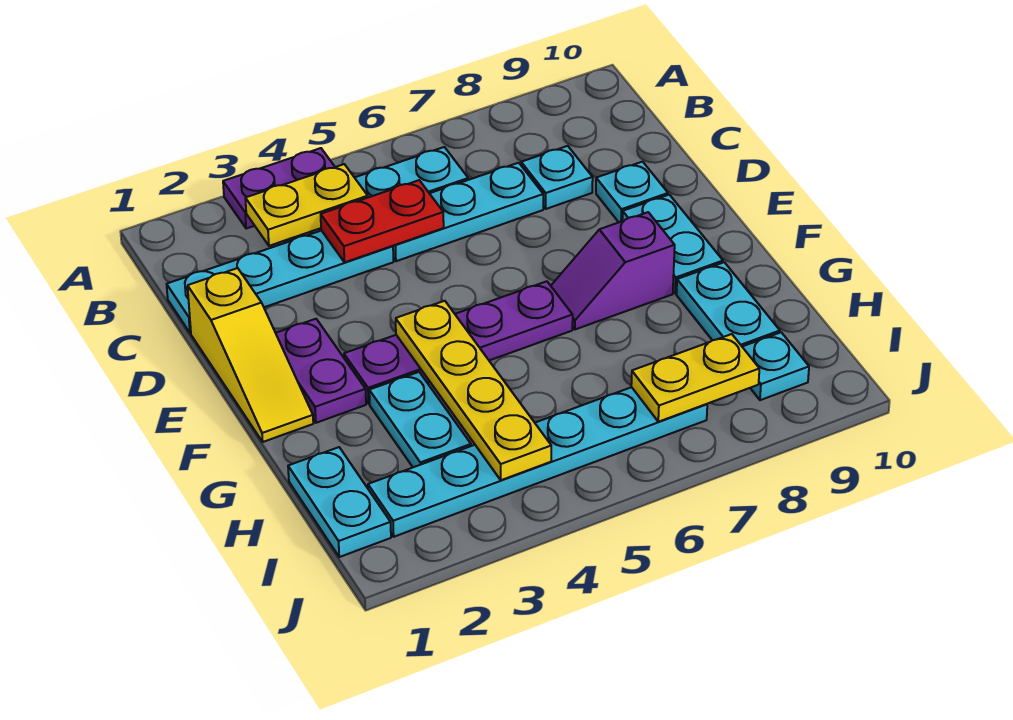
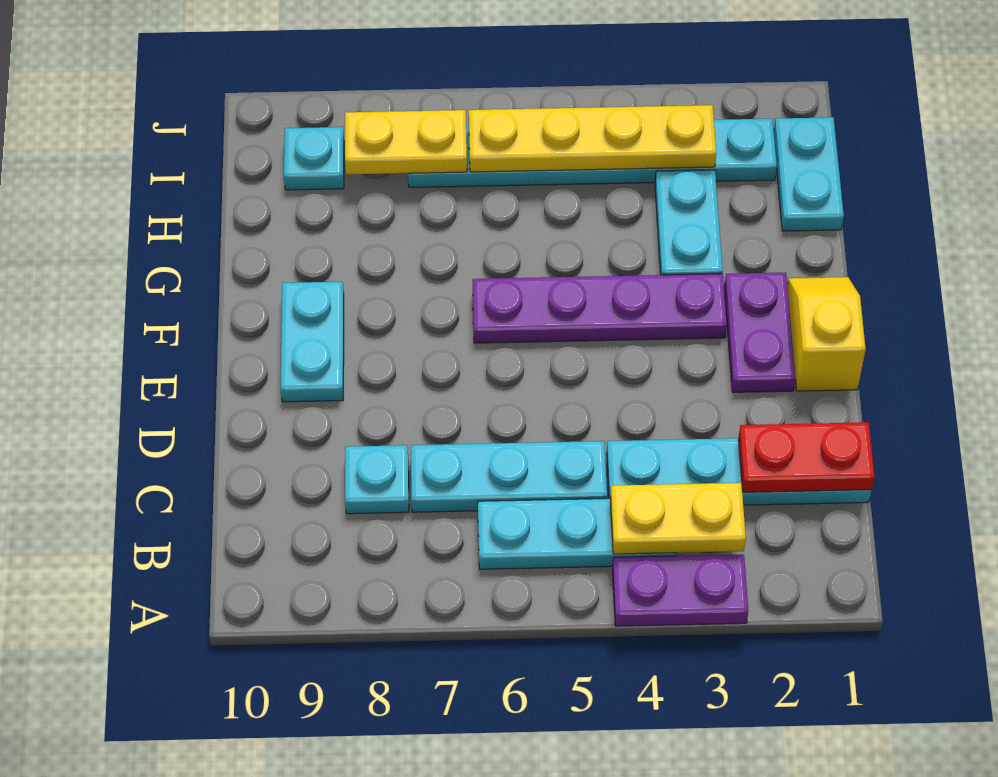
red 1x2 plate [321,180,444,262] -> red 1x2 plate moved to [739,422,875,492]
yellow 1x3 slope [188,268,313,442] -> yellow 1x2 slope [787,277,866,391]
cyan 1x1 plate [596,162,668,222] -> none
yellow 1x4 plate [396,301,551,480] -> yellow 1x4 plate turned to [469,105,716,172]
purple 1x2 slope [551,212,675,329] -> none
cyan 1x2 plate [677,262,780,346] -> none

